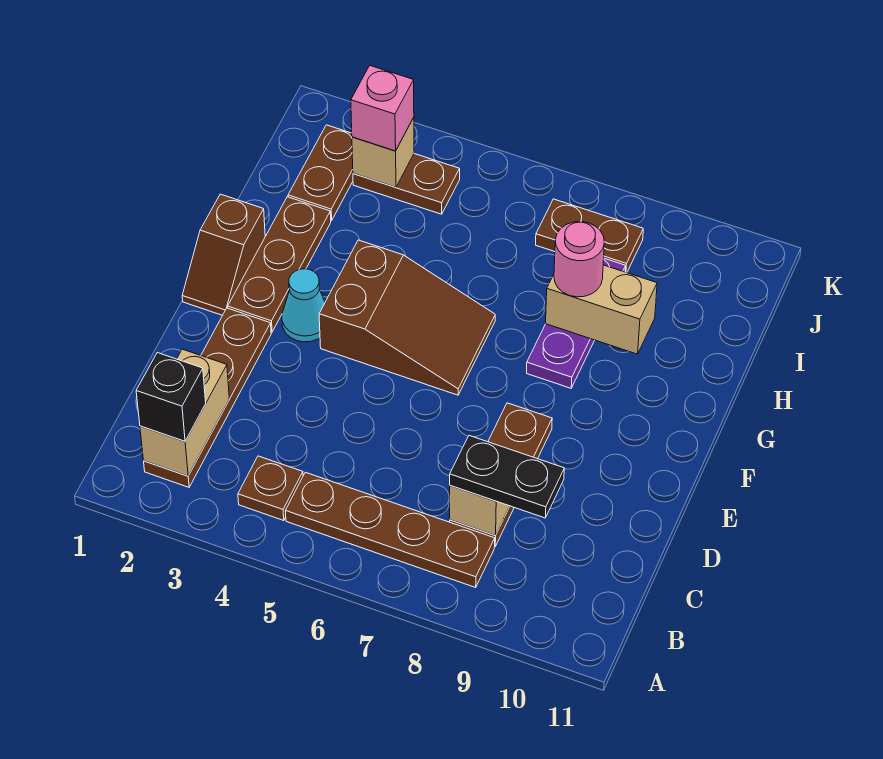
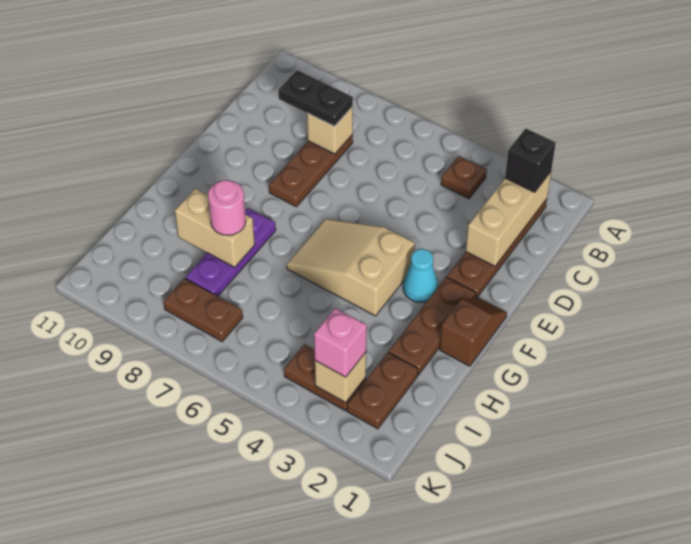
tan 1x2 brick [140,349,229,476] -> tan 1x3 brick [466,172,551,266]
brown 1x4 plate [286,472,495,587] -> none
brown 2x3 slope [319,240,495,395] -> tan 2x3 slope [287,219,415,316]

